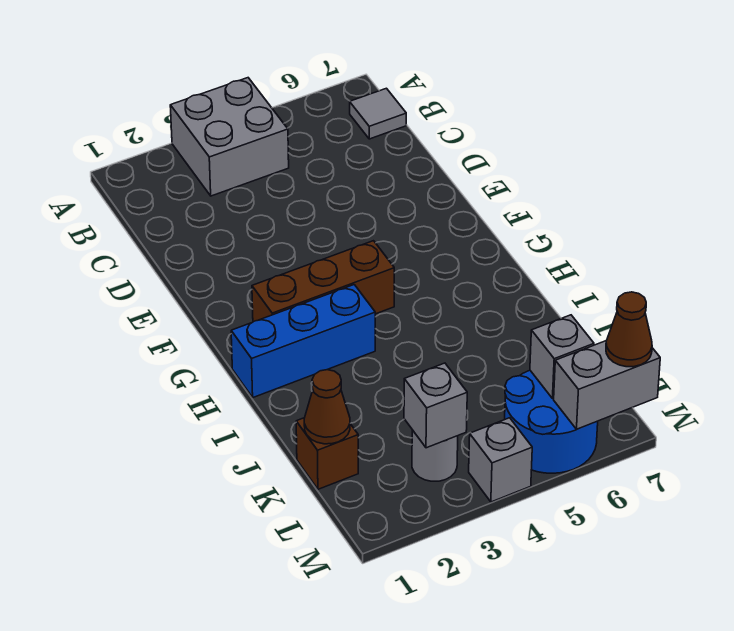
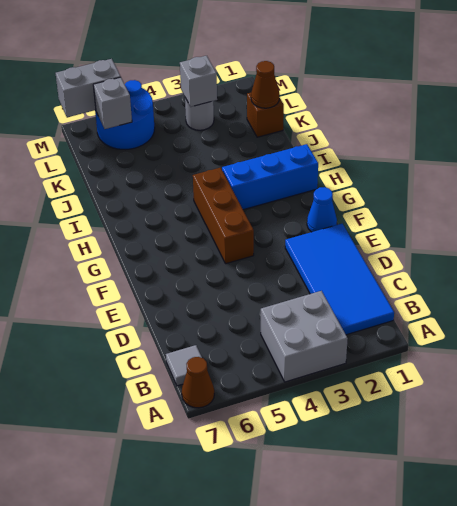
none -> blue 2x4 tile [285,224,394,335]
none -> blue 1x1 cone [307,187,337,232]
brown 1x3 brick [252,241,394,322] -> brown 1x3 brick turned to [193,168,254,264]
grey 1x1 brick [469,418,532,502] -> none
brown 1x1 cone [606,292,652,367] -> brown 1x1 cone moved to [182,357,214,408]

